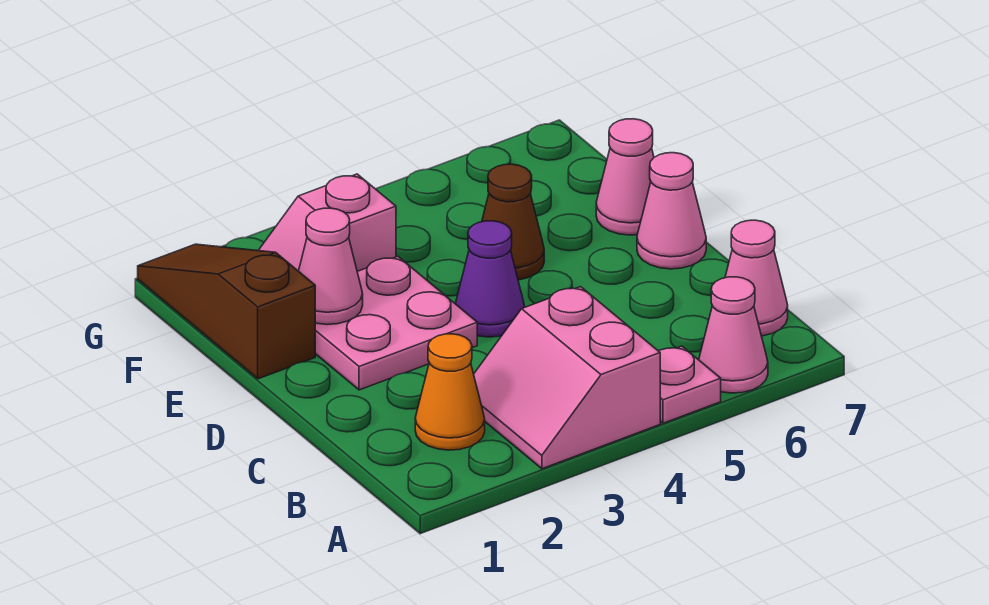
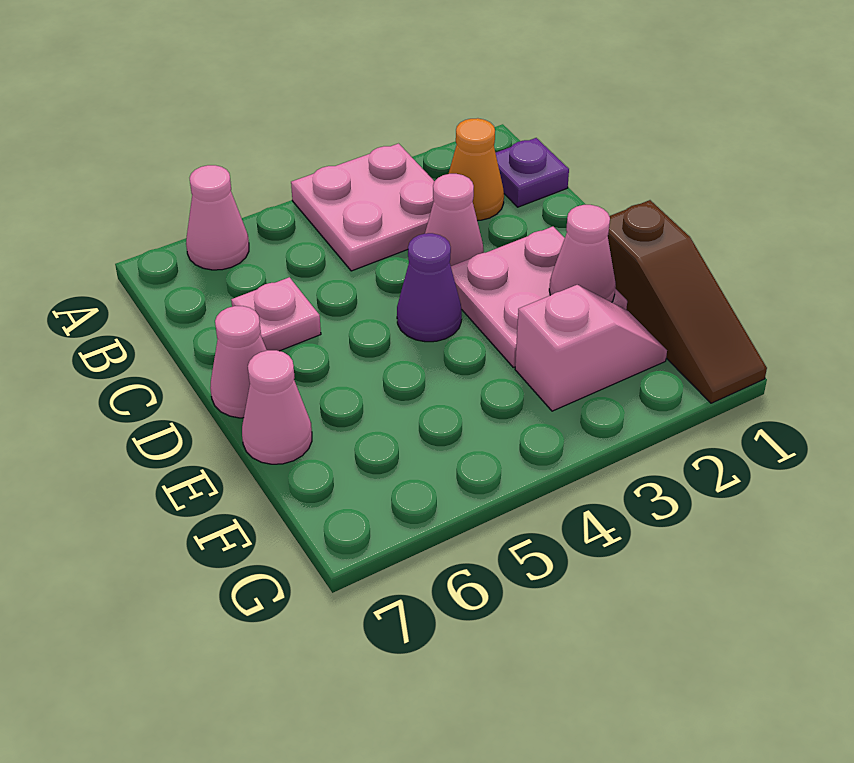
pink 2x2 slope [474,287,660,469] -> pink 2x2 plate [291,144,435,271]
pink 1x1 plate [659,346,721,423] -> pink 1x1 plate moved to [231,277,321,351]
none -> purple 1x1 plate [496,138,569,207]
pink 1x1 cone [725,220,788,336] -> pink 1x1 cone moved to [425,174,484,266]
brown 1x1 cone [482,164,544,280] -> none

